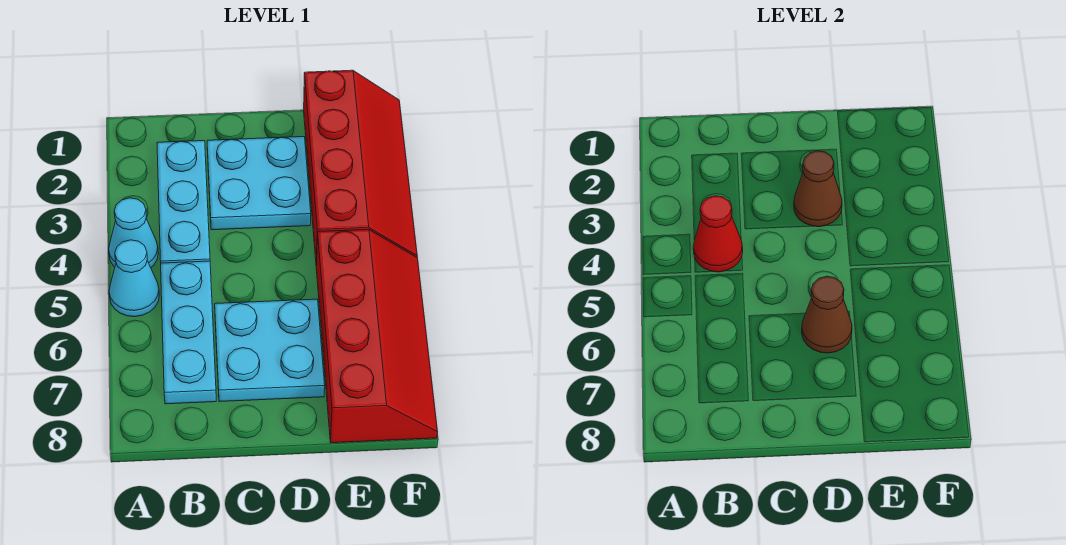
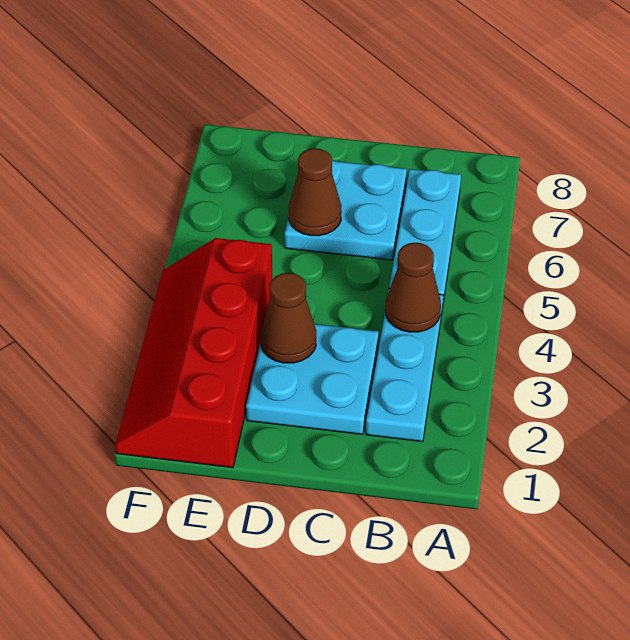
cyan 1x1 cone [109,198,158,267] -> none
cyan 1x1 cone [109,240,159,317] -> none
red 1x1 cone [693,196,743,272] -> brown 1x1 cone [385,243,441,332]
red 2x4 slope [316,229,438,443] -> none

